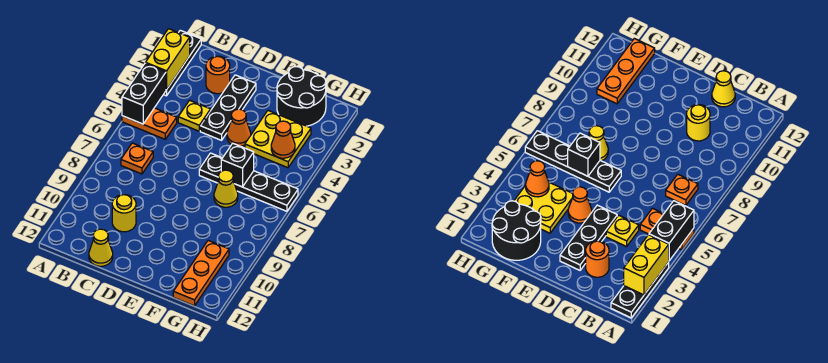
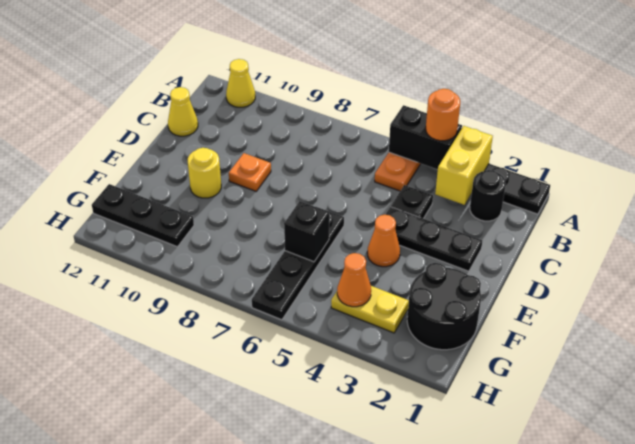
yellow 1x2 brick [146,29,190,90] -> yellow 1x2 brick turned to [435,126,493,205]
none -> black 1x1 round brick [470,170,506,221]
orange 1x1 plate [121,143,153,174] -> orange 1x1 plate moved to [229,153,271,191]
orange 1x1 round brick [206,56,230,94] -> orange 1x1 round brick moved to [426,89,460,141]
yellow 1x1 plate [178,100,211,131] -> black 1x1 plate [391,185,433,219]
yellow 1x1 round brick [112,195,136,232] -> yellow 1x1 round brick moved to [188,148,221,198]
yellow 2x2 plate [245,111,311,168] -> yellow 1x2 plate [331,286,409,333]
yellow 1x1 cone [214,170,238,207] -> yellow 1x1 cone moved to [226,59,255,107]
orange 1x3 plate [173,241,229,306] -> black 1x3 plate [92,184,194,247]

